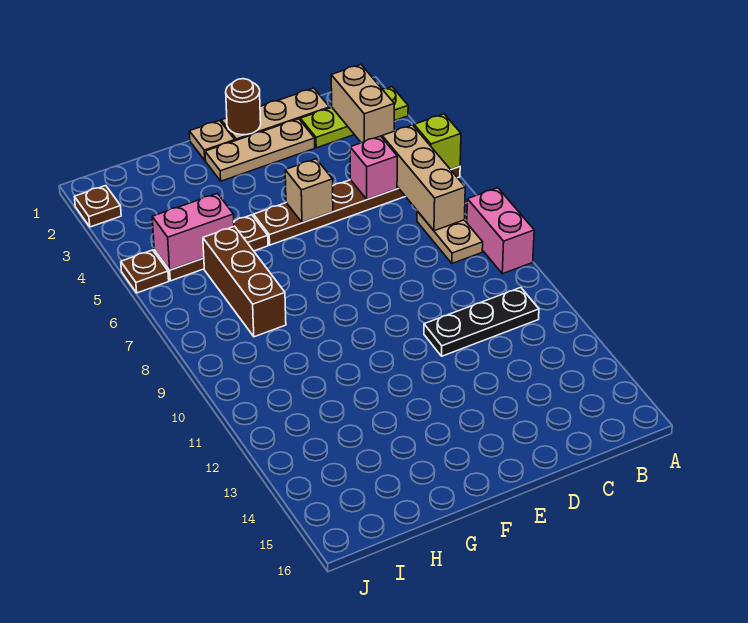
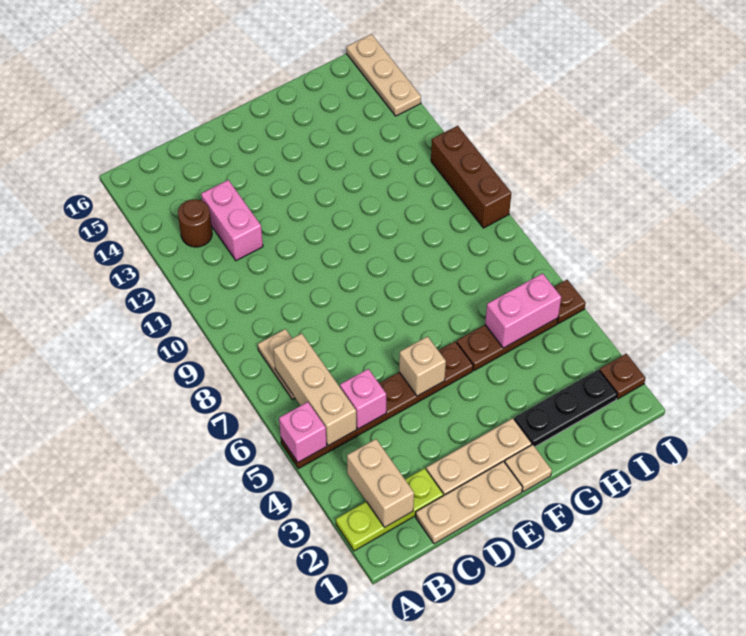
lime 1x1 brick [414,114,461,170] -> pink 1x1 brick [279,402,327,462]
pink 1x2 brick [467,188,534,274] -> pink 1x2 brick moved to [201,180,263,261]
black 1x3 plate [424,287,539,356] -> black 1x3 plate moved to [514,369,617,447]
brown 1x1 round brick [226,79,261,135] -> brown 1x1 round brick moved to [178,199,212,247]
brown 1x3 brick [203,226,286,337] -> brown 1x3 brick moved to [431,126,511,228]
none -> tan 1x3 plate [347,34,421,116]

